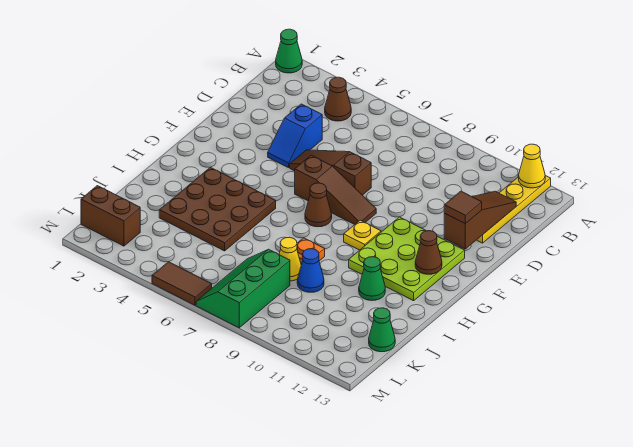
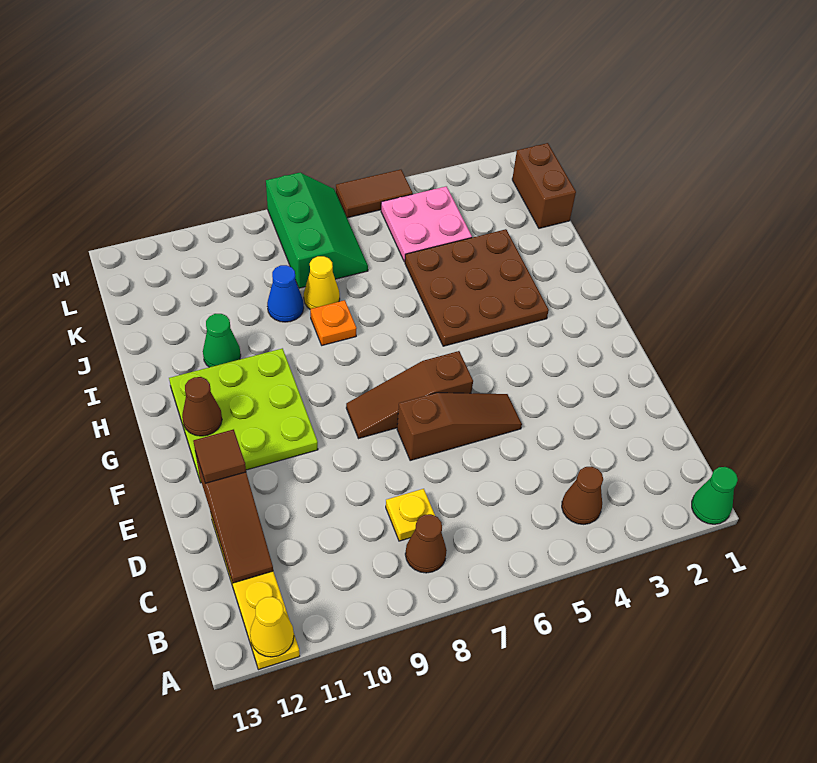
blue 1x2 slope [268,104,322,168] -> none
brown 1x1 cone [305,183,332,227] -> brown 1x1 cone moved to [405,514,447,573]
yellow 1x1 plate [344,220,381,250] -> yellow 1x1 plate moved to [386,489,435,541]
none -> pink 2x2 plate [381,186,472,262]
green 1x1 cone [369,308,395,352] -> none
brown 1x2 brick [81,186,140,246] -> brown 1x2 brick turned to [512,143,576,228]

